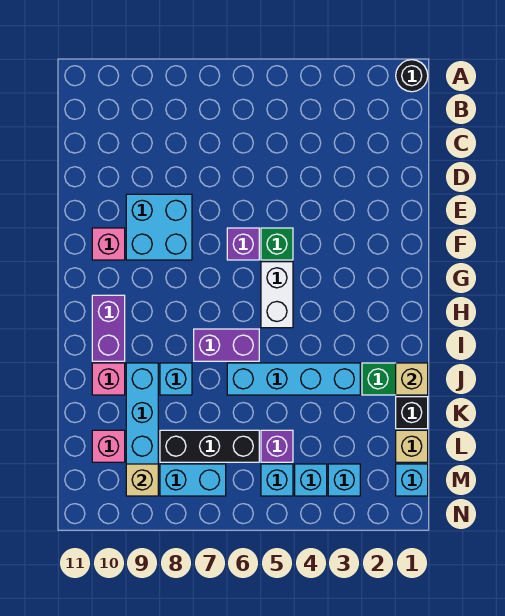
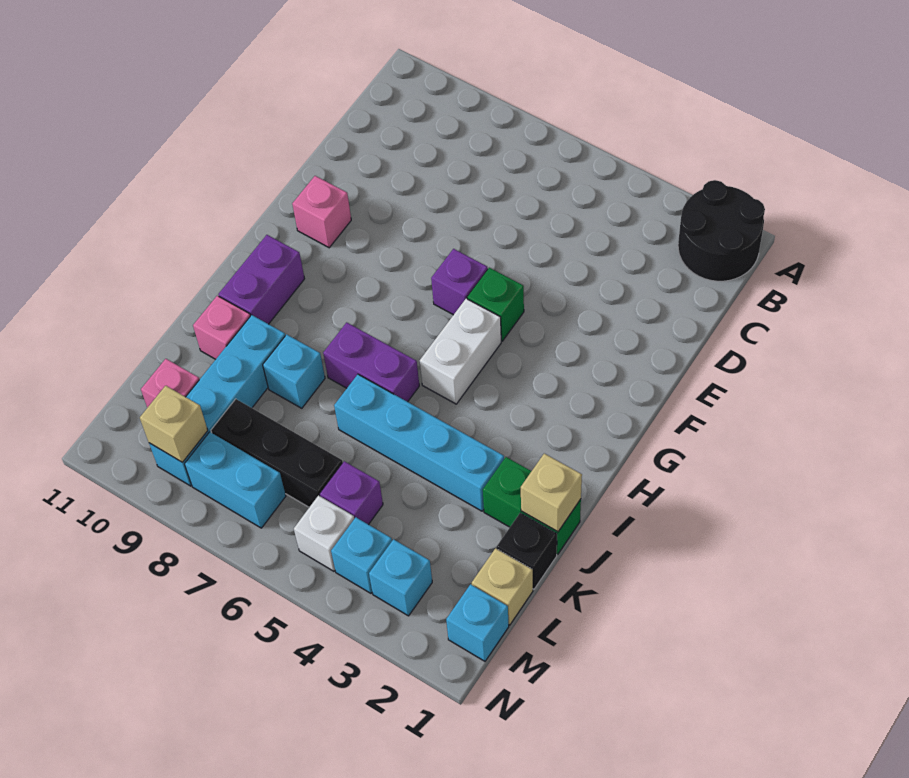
black 1x1 round brick [396,60,428,92] -> black 2x2 round brick [678,180,765,281]
cyan 2x2 brick [126,194,192,260] -> none
cyan 1x1 brick [261,464,293,496] -> white 1x1 brick [294,495,354,571]

